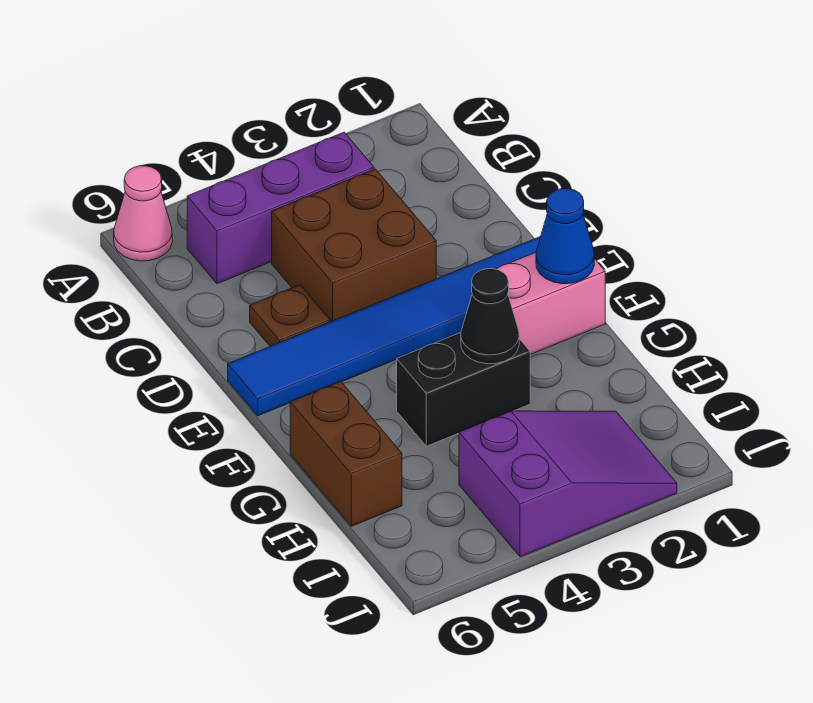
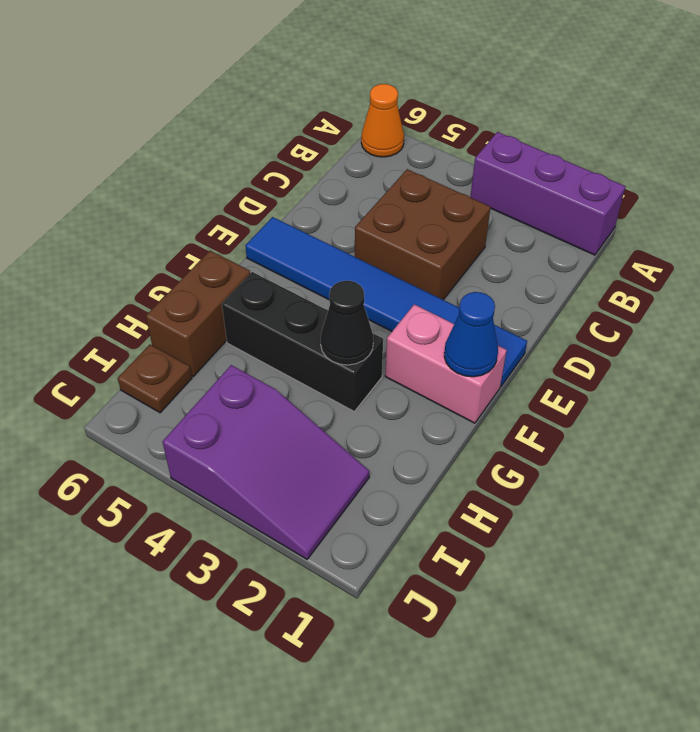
pink 1x1 cone [114,166,172,261] -> orange 1x1 cone [361,84,404,157]
purple 1x3 brick [187,132,374,284] -> purple 1x3 brick moved to [470,132,625,255]
brown 1x1 plate [250,285,330,346] -> brown 1x1 plate moved to [118,344,192,413]
black 1x2 brick [397,333,530,446] -> black 1x3 brick [222,272,383,411]

